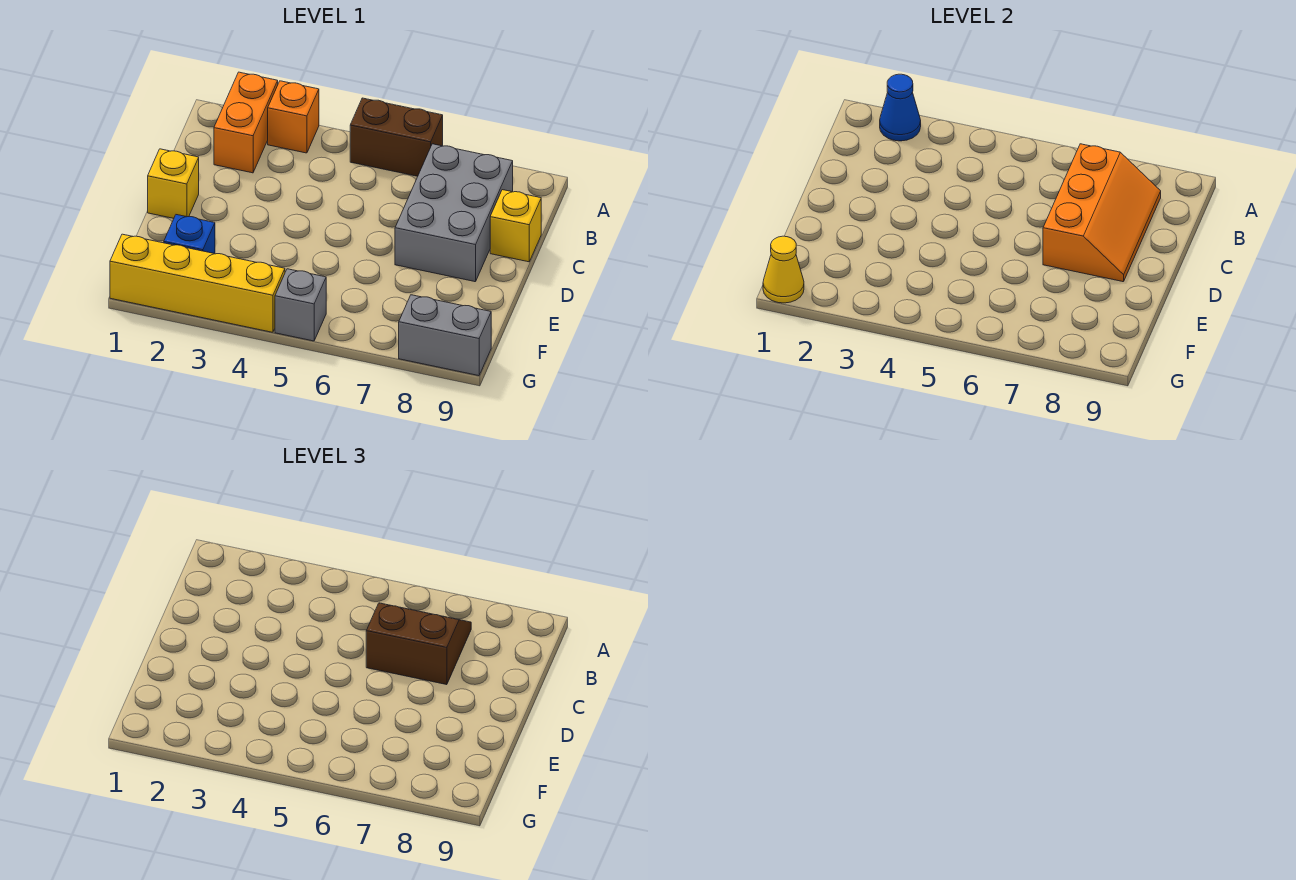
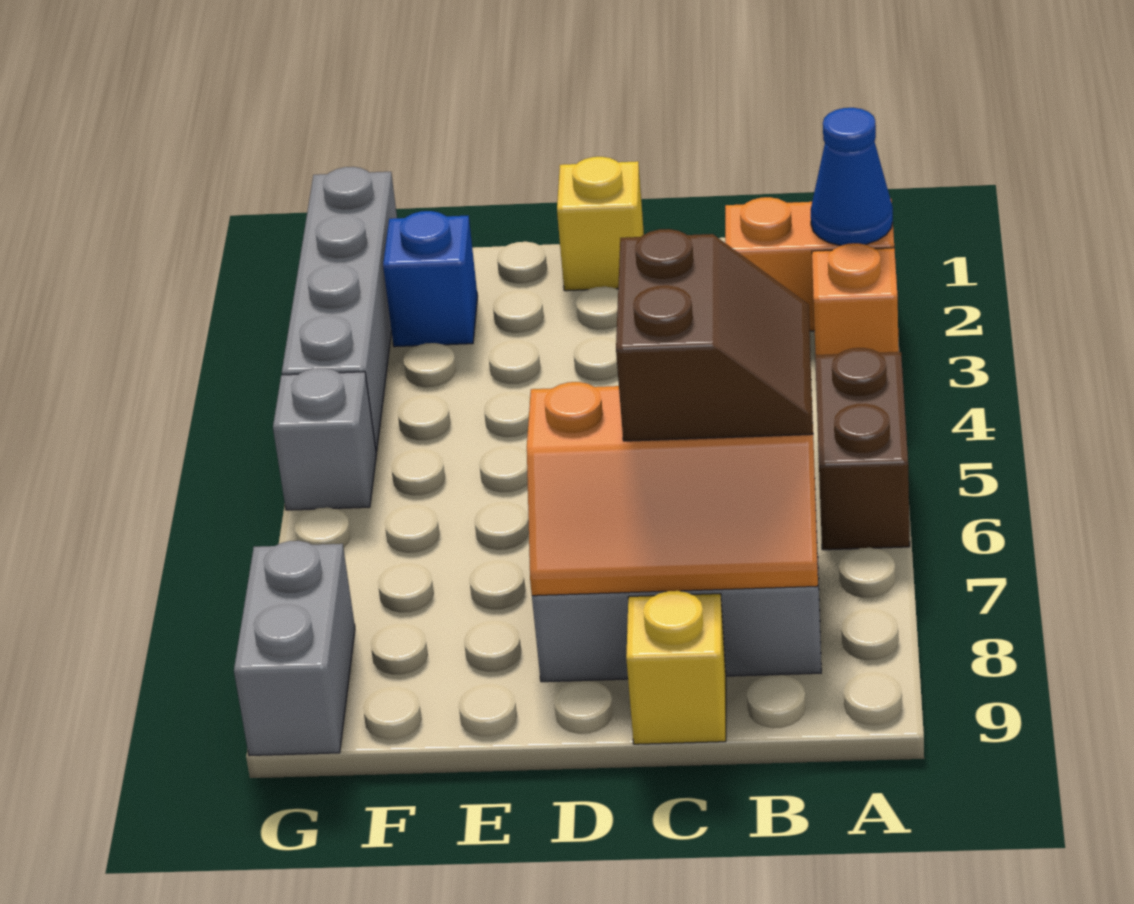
yellow 1x4 brick [110,234,285,332] -> grey 1x4 brick [282,167,397,451]
yellow 1x1 cone [763,236,804,303] -> none

